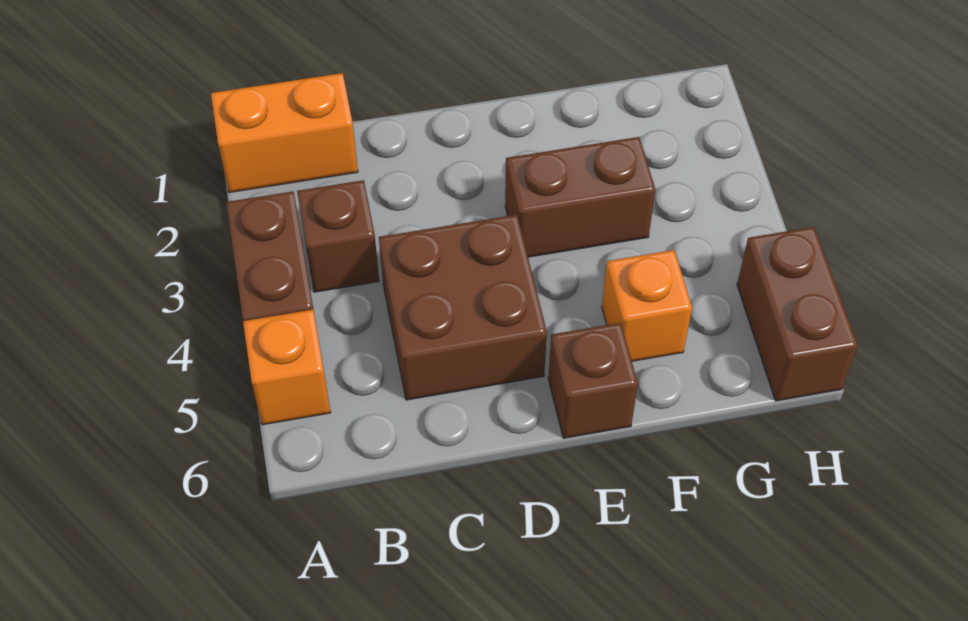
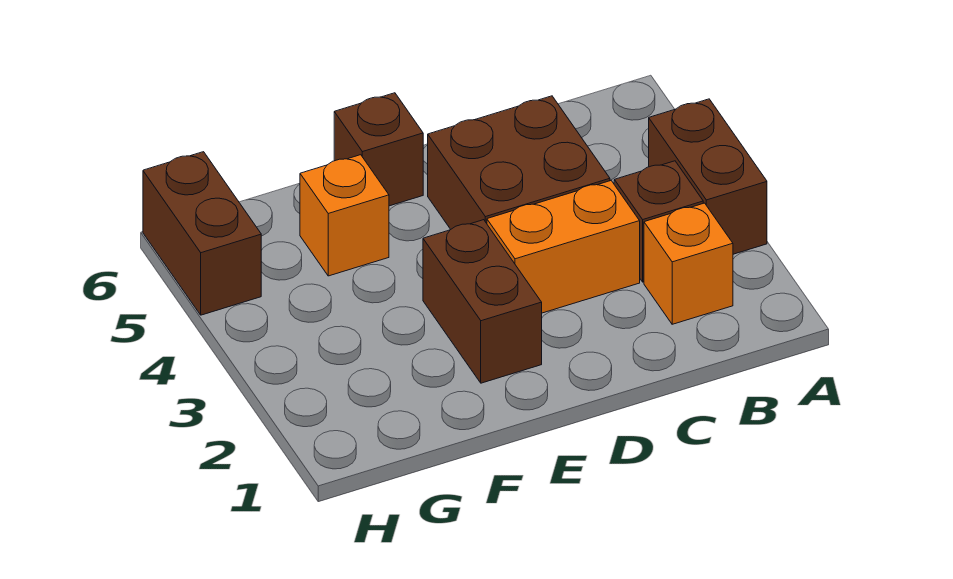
orange 1x2 brick [211,73,358,193] -> orange 1x2 brick moved to [487,181,640,313]
orange 1x1 brick [243,310,331,425] -> orange 1x1 brick moved to [644,203,733,324]
brown 1x2 brick [505,137,656,257] -> brown 1x2 brick turned to [423,220,542,383]

